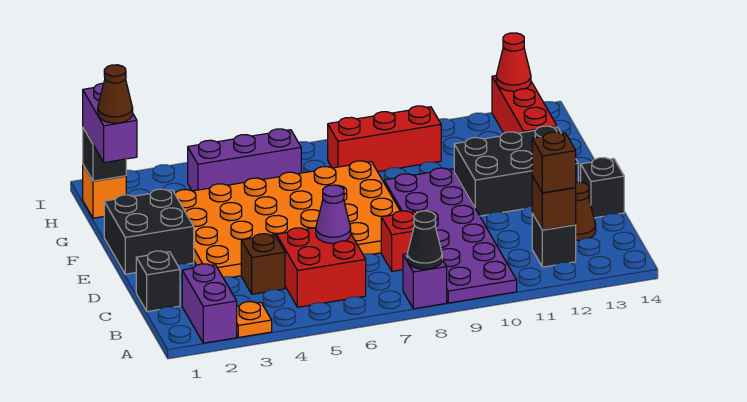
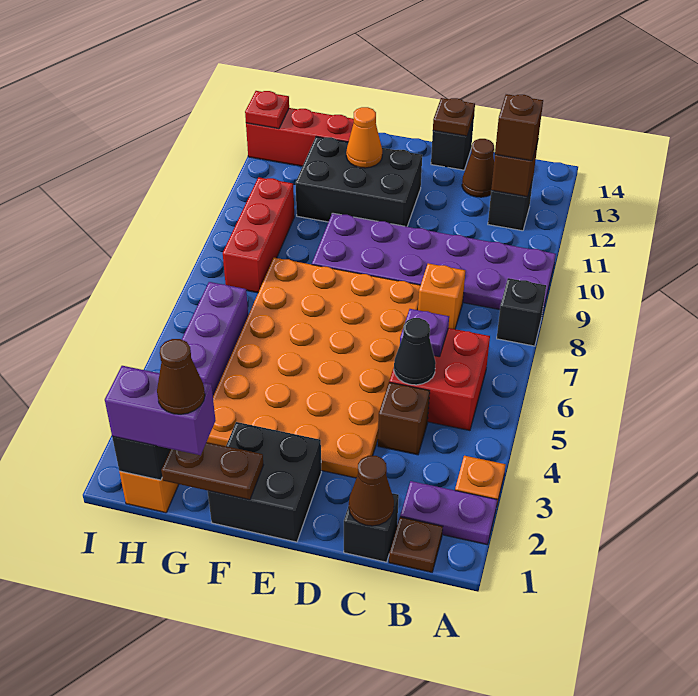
purple 1x2 brick [182,264,237,343] -> purple 1x2 plate [400,481,497,544]
purple 1x1 brick [403,254,447,309] -> black 1x1 brick [497,278,546,346]
black 1x1 cone [407,211,442,269] -> black 1x1 cone moved to [394,318,436,385]
none -> brown 1x1 plate [389,517,443,572]
none -> brown 1x1 cone [349,456,394,526]
purple 1x1 cone [316,185,351,243] -> purple 1x1 plate [400,309,449,357]
red 1x1 brick [381,211,416,271] -> orange 1x1 brick [418,263,465,329]
none -> brown 1x1 plate [433,98,475,136]
black 2x3 brick [454,126,578,216] -> black 2x3 brick turned to [295,137,422,227]
none -> brown 1x2 plate [161,442,263,500]
none -> orange 1x1 cone [346,107,382,168]
red 1x1 cone [496,33,531,91] -> red 1x1 plate [245,91,289,129]

